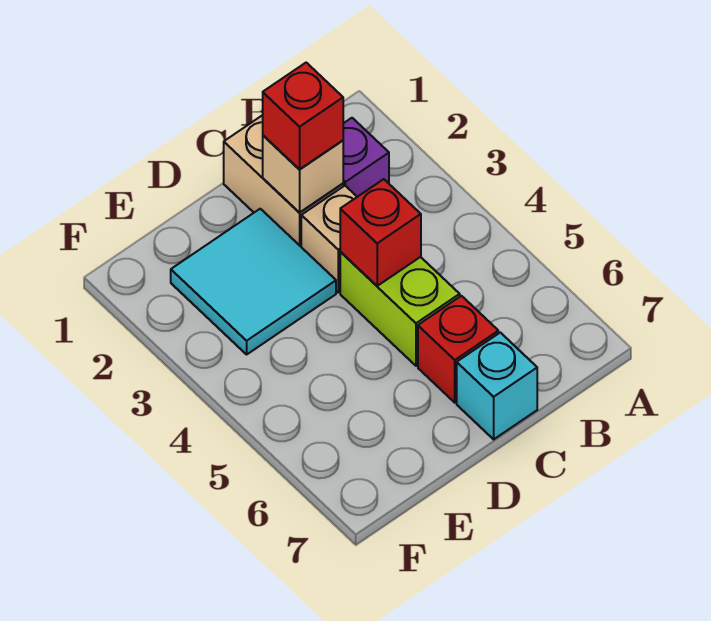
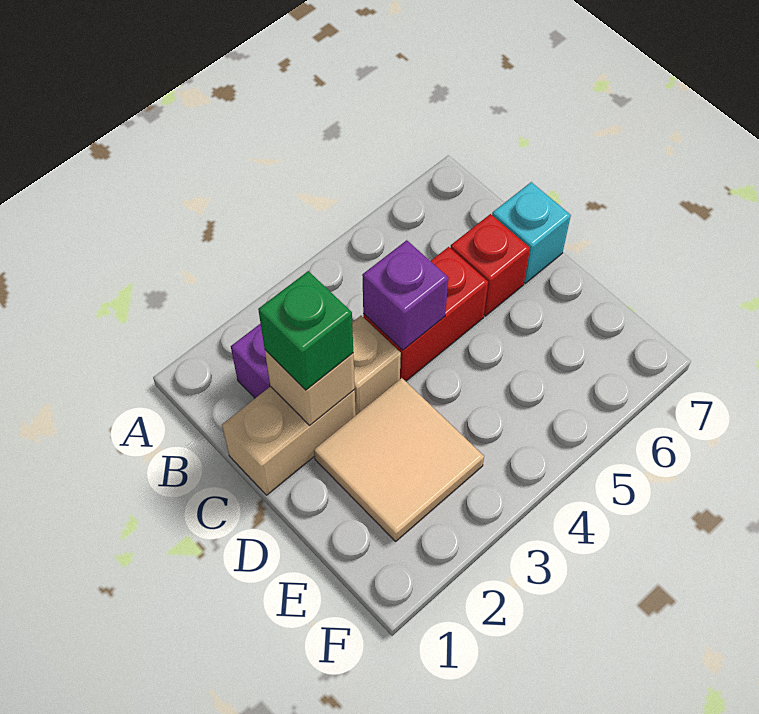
red 1x1 brick [263,63,343,169] -> green 1x1 brick [258,271,353,390]
lime 1x2 brick [340,252,460,366] -> red 1x2 brick [363,247,488,381]
red 1x1 brick [340,179,421,286] -> purple 1x1 brick [362,240,448,350]
cyan 2x2 tile [171,209,336,354] -> tan 2x2 tile [314,378,484,541]

